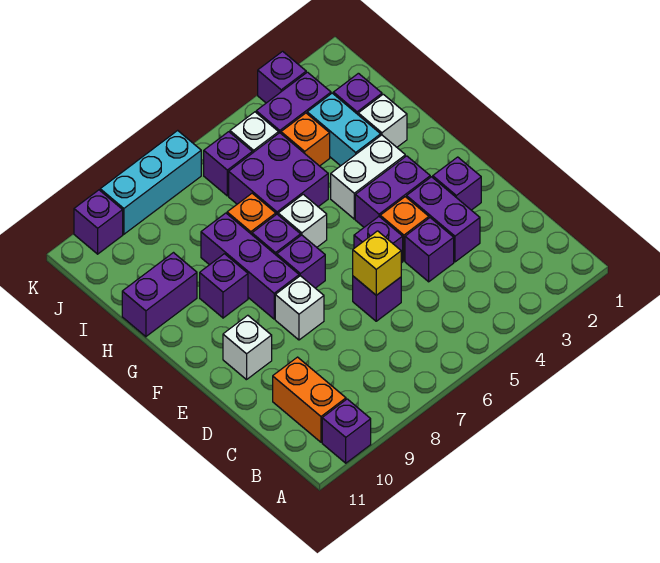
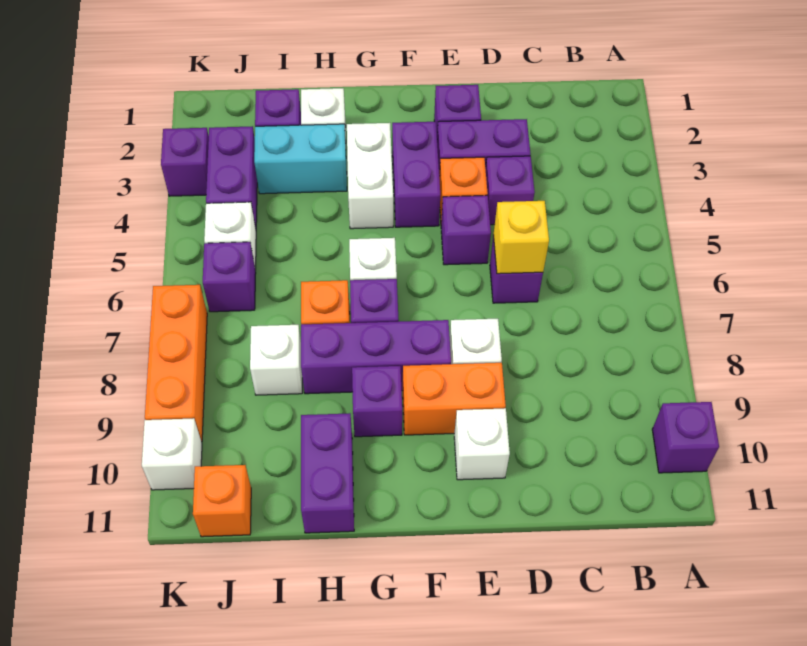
orange 1x2 brick [273,357,346,442] -> orange 1x2 brick moved to [403,363,506,435]
purple 1x1 brick [277,235,325,288] -> none
purple 2x2 brick [229,133,328,214] -> none
orange 1x1 brick [281,113,330,166] -> orange 1x1 brick moved to [193,465,251,537]
none -> white 1x1 brick [250,325,302,395]
cyan 1x3 brick [100,130,201,234] -> orange 1x3 brick [145,285,207,442]
purple 1x1 brick [74,190,123,254] -> white 1x1 brick [142,418,202,490]

